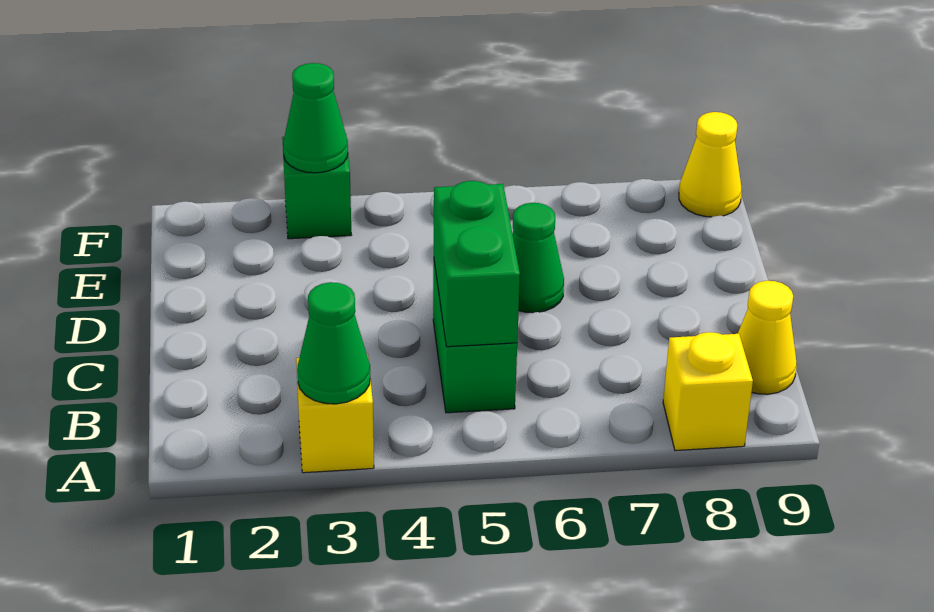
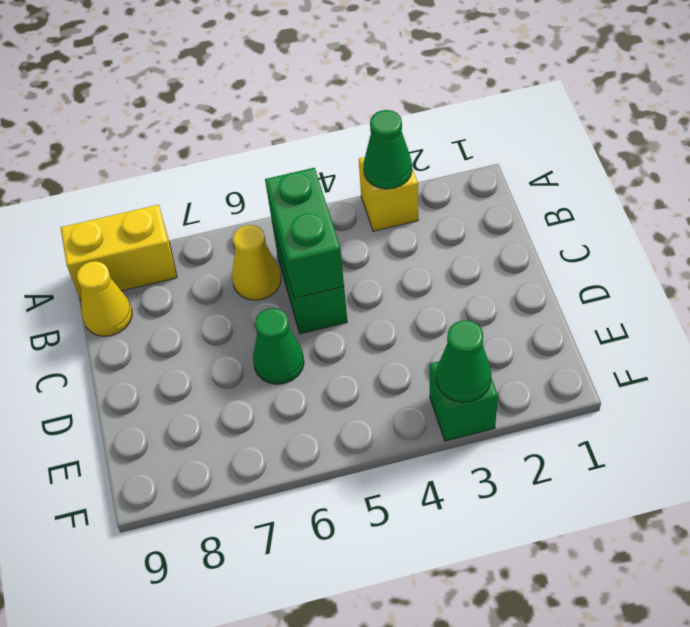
yellow 1x1 brick [663,332,753,451] -> yellow 1x2 brick [61,205,177,300]
yellow 1x1 cone [679,112,742,217] -> yellow 1x1 cone moved to [232,225,281,300]

